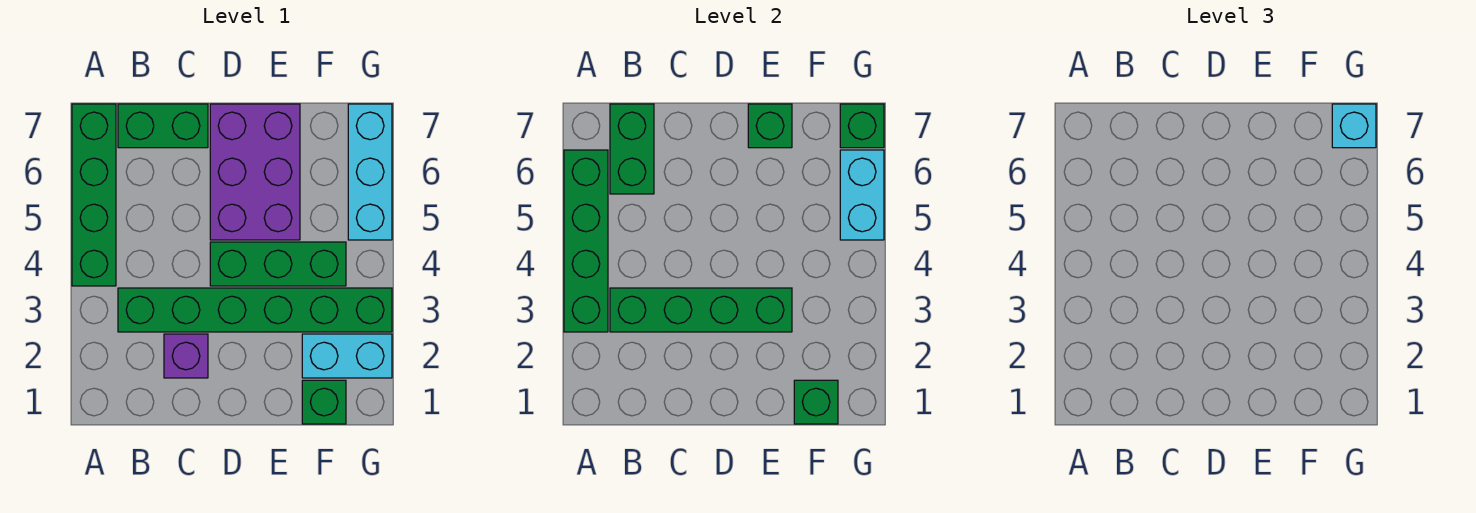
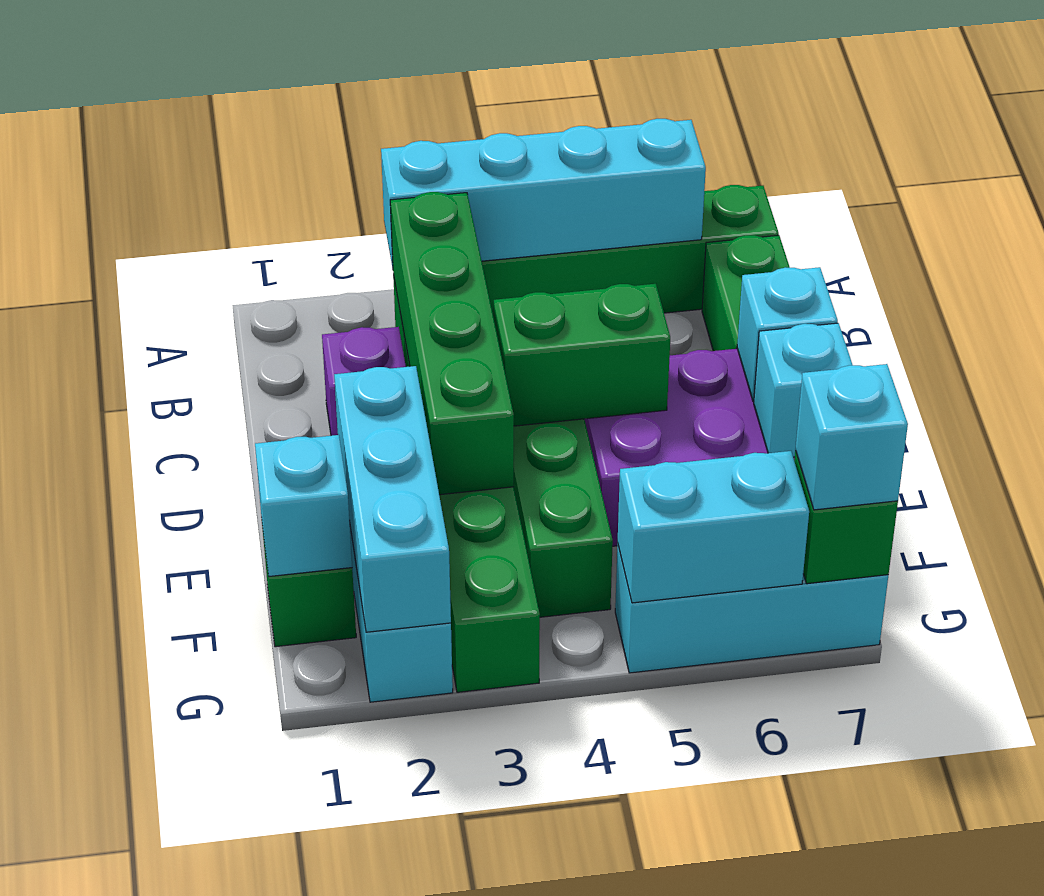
green 1x4 brick [564,150,608,332] -> cyan 1x4 brick [381,119,706,268]
green 1x2 brick [610,104,654,194] -> green 1x2 brick moved to [494,284,670,426]
none -> cyan 1x1 brick [737,267,838,401]
none -> cyan 1x3 brick [334,366,451,632]
green 1x1 brick [748,104,792,148] -> cyan 1x1 brick [754,323,852,457]
green 1x1 brick [794,380,838,424] -> cyan 1x1 brick [255,435,352,576]

